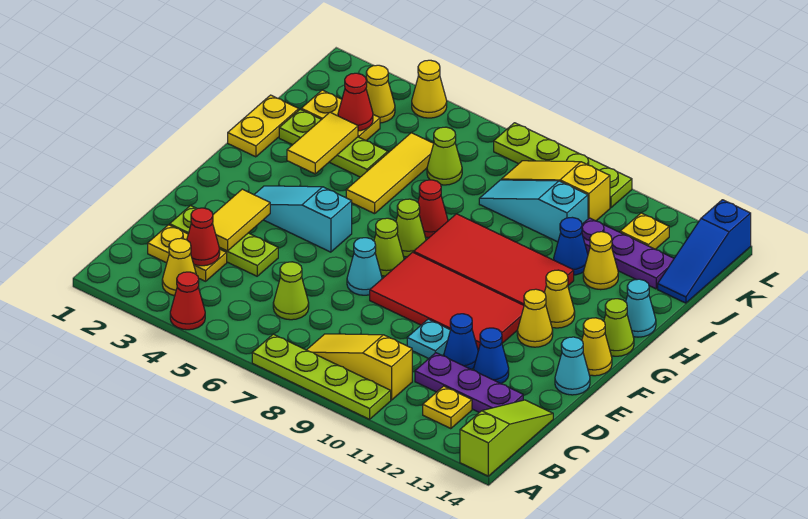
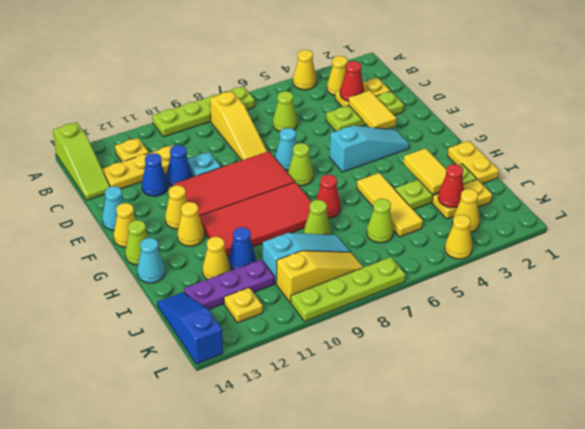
red 1x1 cone [170,272,205,330] -> yellow 1x1 cone [293,50,317,90]
yellow 1x3 slope [307,334,412,400] -> yellow 1x3 slope turned to [210,91,267,160]
purple 1x3 plate [415,353,523,412] -> yellow 1x3 plate [102,145,174,189]
lime 1x1 cone [396,199,426,257] -> lime 1x1 cone moved to [304,200,331,235]

